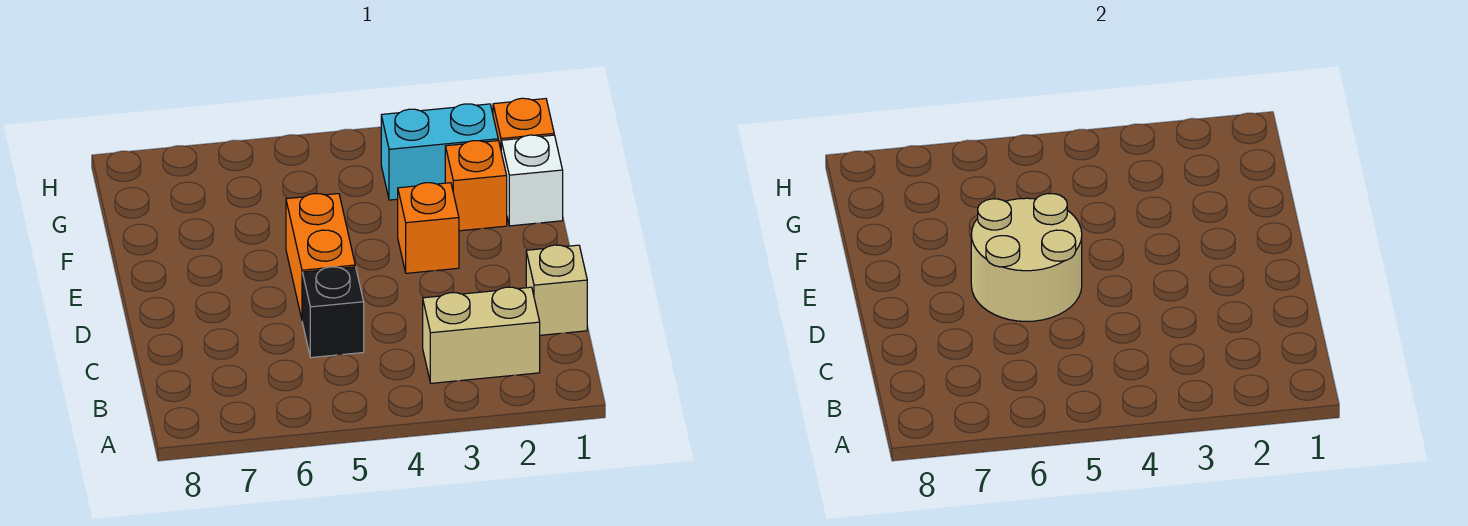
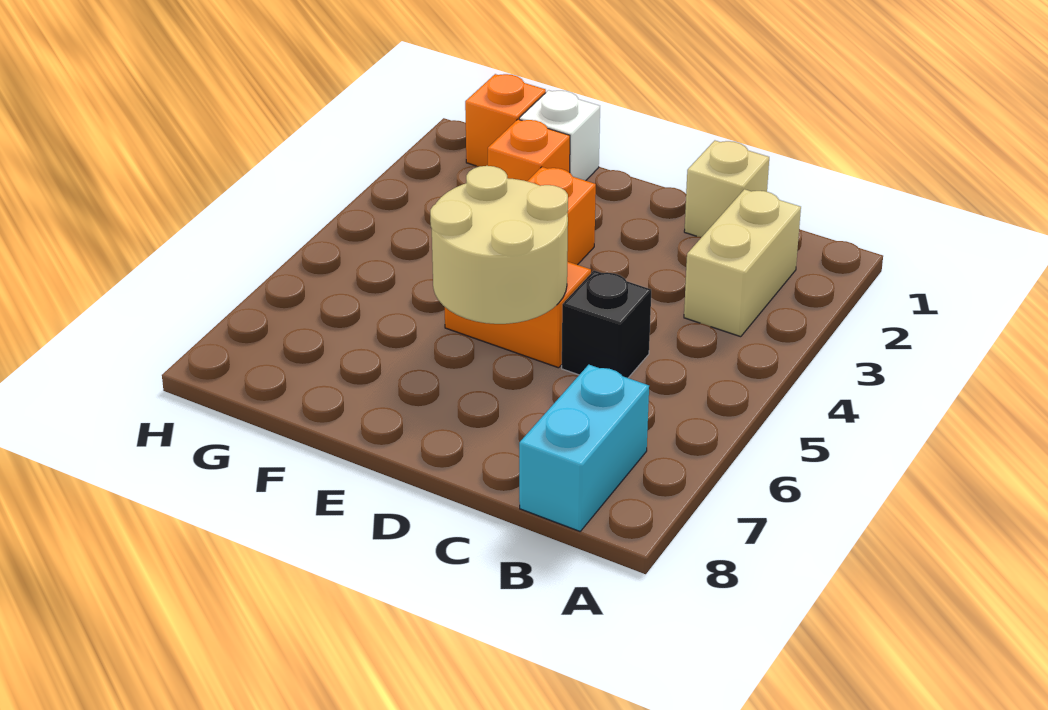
cyan 1x2 brick [381,104,498,200] -> cyan 1x2 brick moved to [519,365,649,531]

